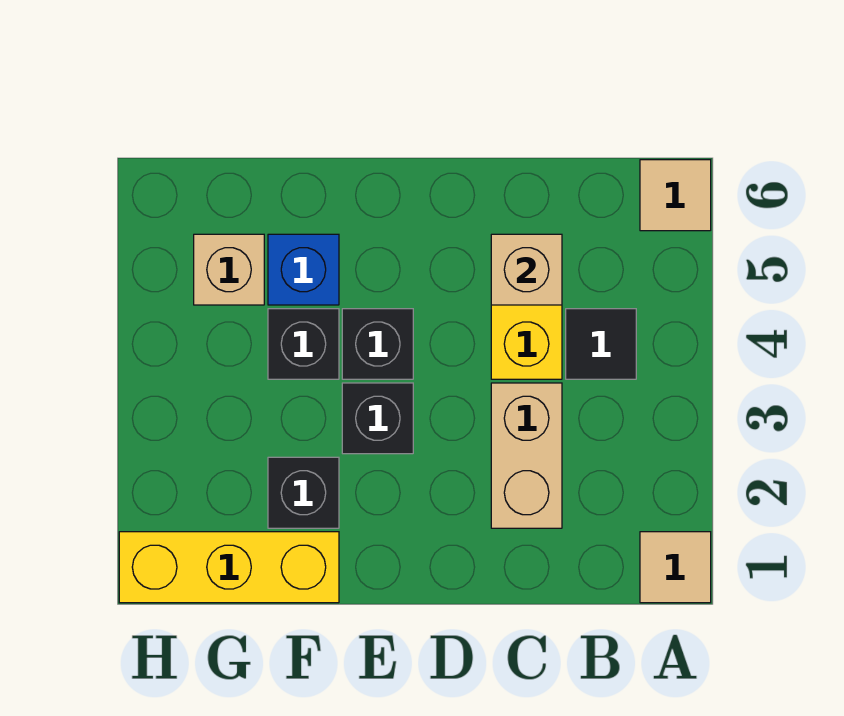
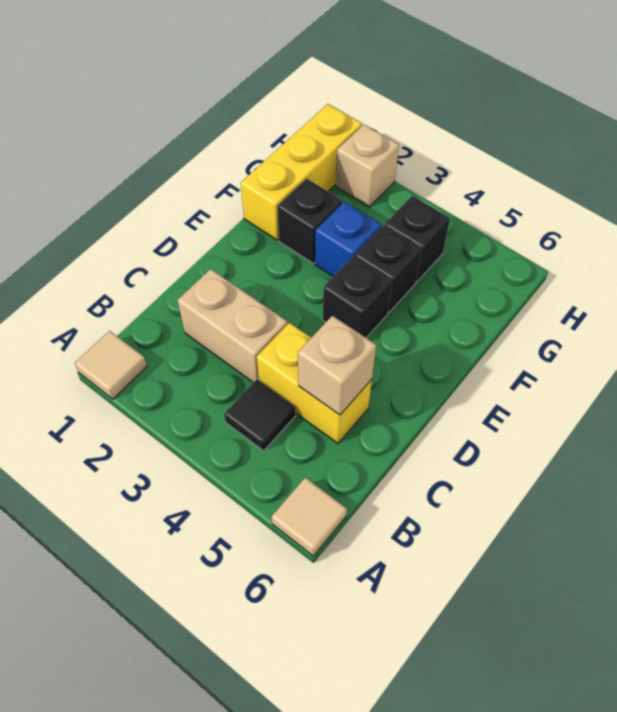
black 1x1 brick [342,383,413,454] -> black 1x1 brick moved to [385,196,450,282]
blue 1x1 brick [268,234,339,305] -> blue 1x1 brick moved to [315,202,381,277]
tan 1x1 brick [194,234,264,305] -> tan 1x1 brick moved to [336,125,399,207]

